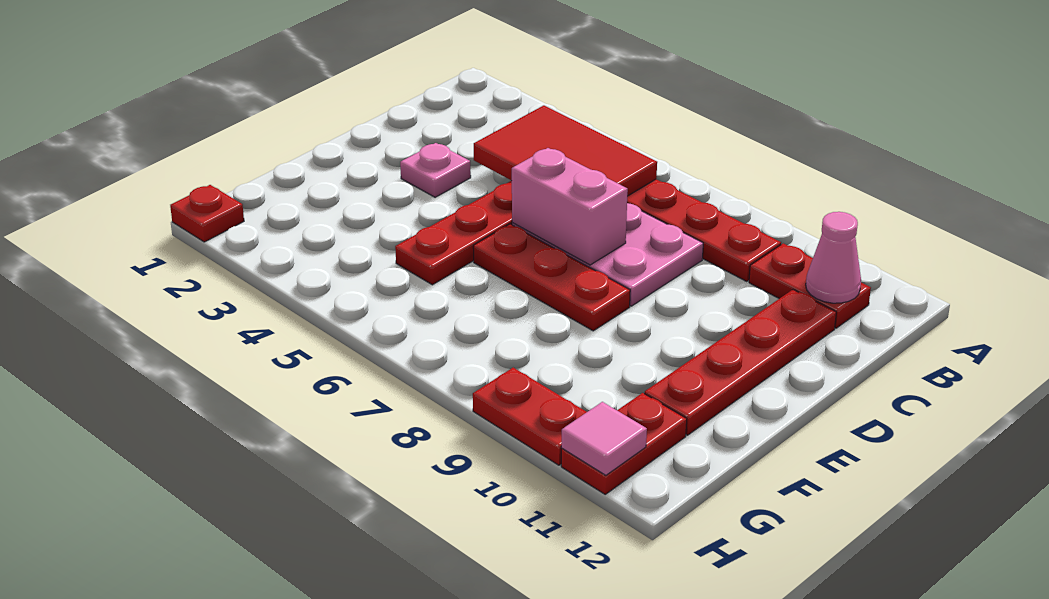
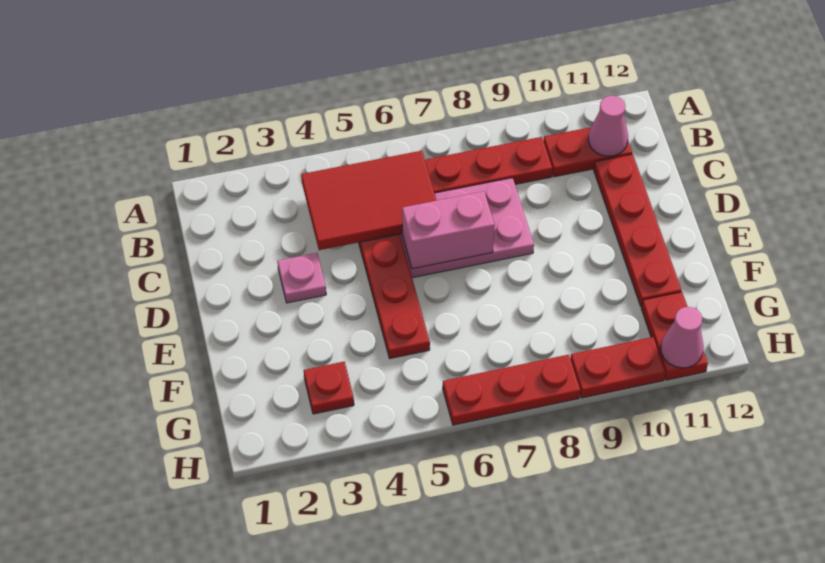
red 1x3 plate [473,224,630,331] -> red 1x3 plate moved to [443,355,580,425]
red 1x1 plate [170,185,244,242] -> red 1x1 plate moved to [304,362,354,414]
pink 1x1 tile [561,402,647,475] -> pink 1x1 cone [661,307,704,368]

